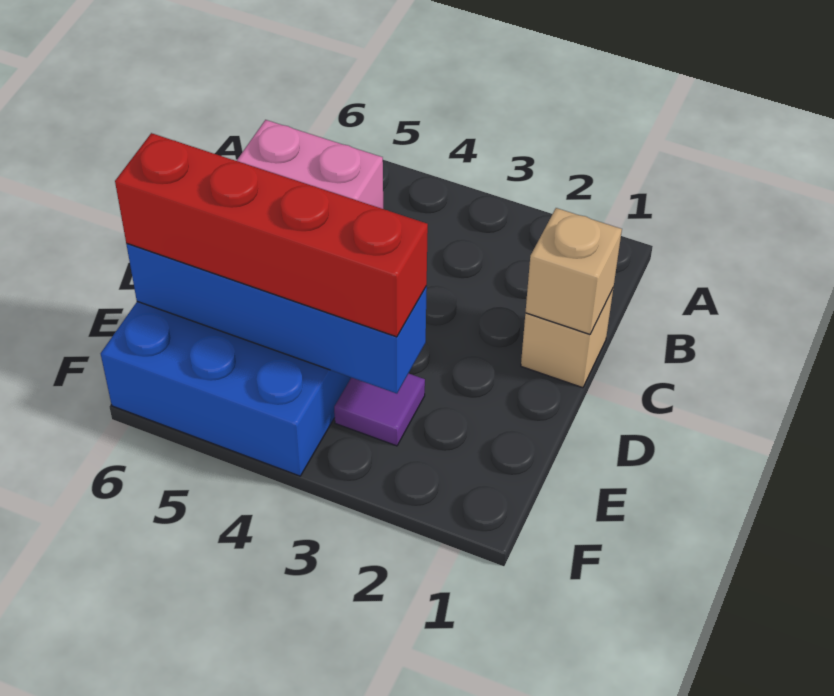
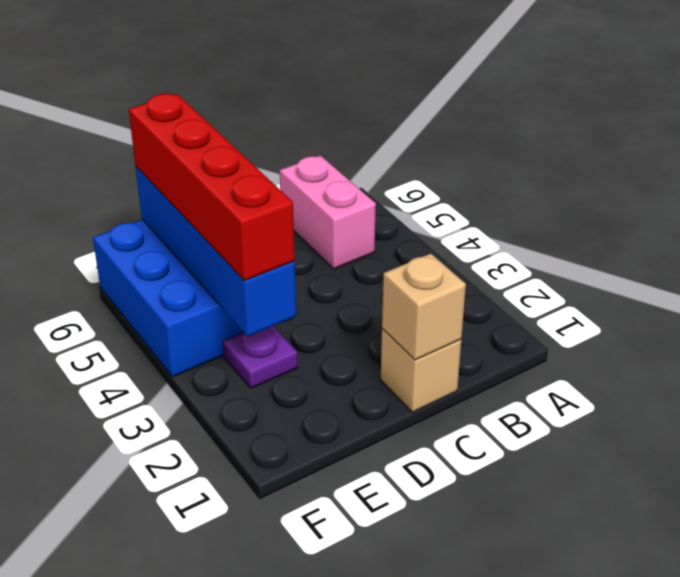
purple 1x1 tile [334,374,425,446] -> purple 1x1 plate [223,326,298,388]

